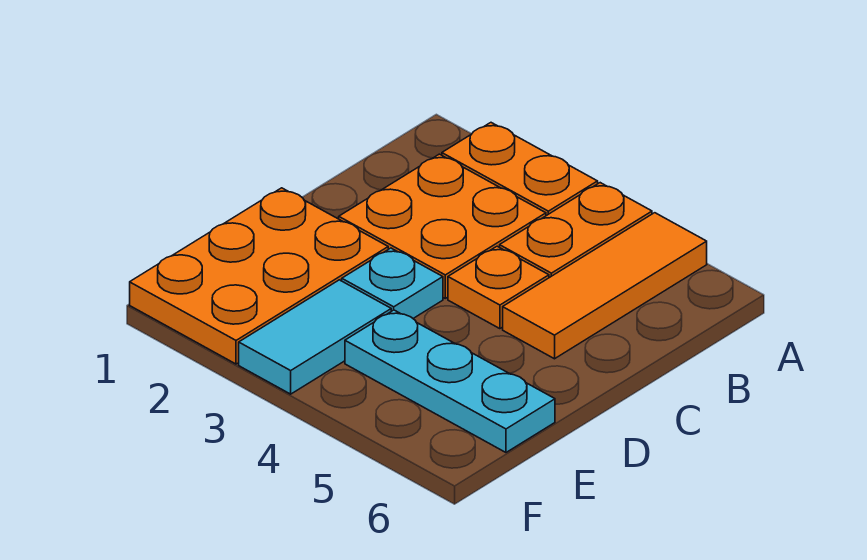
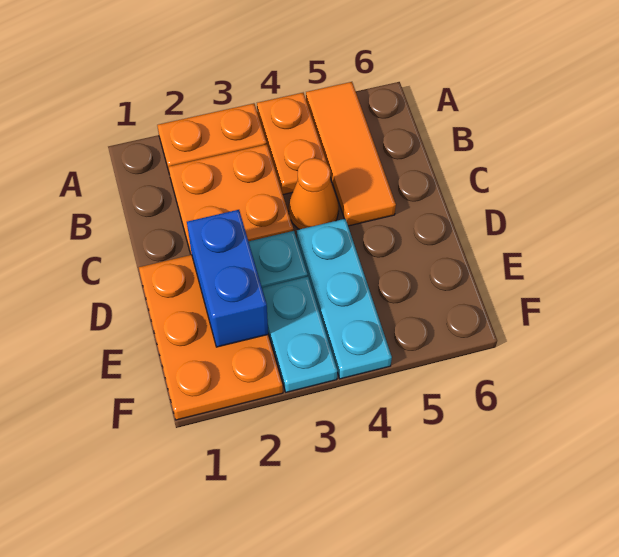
orange 1x1 plate [448,246,549,329] -> orange 1x1 cone [289,158,339,229]
none -> blue 1x2 brick [187,210,268,347]
cyan 1x2 tile [239,280,391,394] -> cyan 1x2 plate [262,277,338,392]
cyan 1x3 plate [345,310,555,452] -> cyan 1x3 plate turned to [297,219,392,379]

